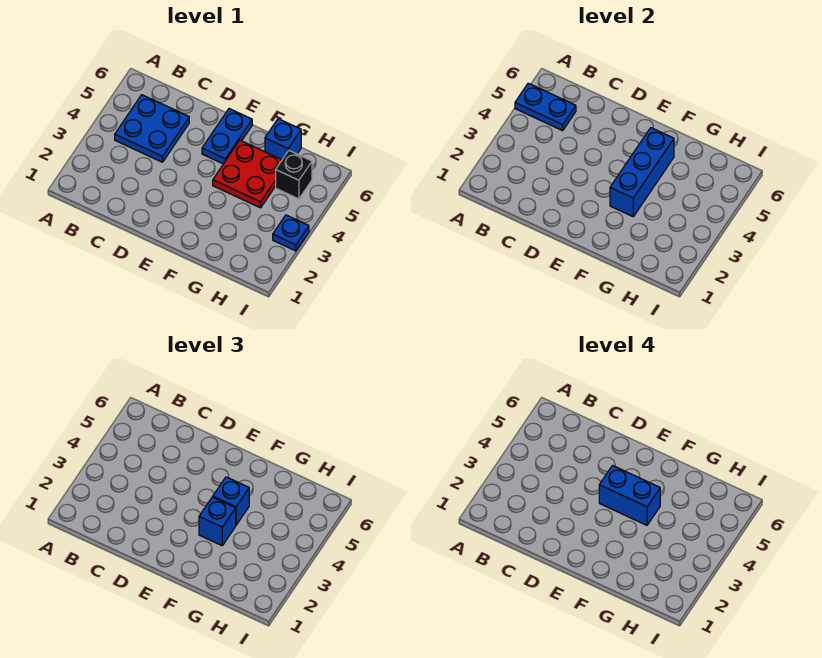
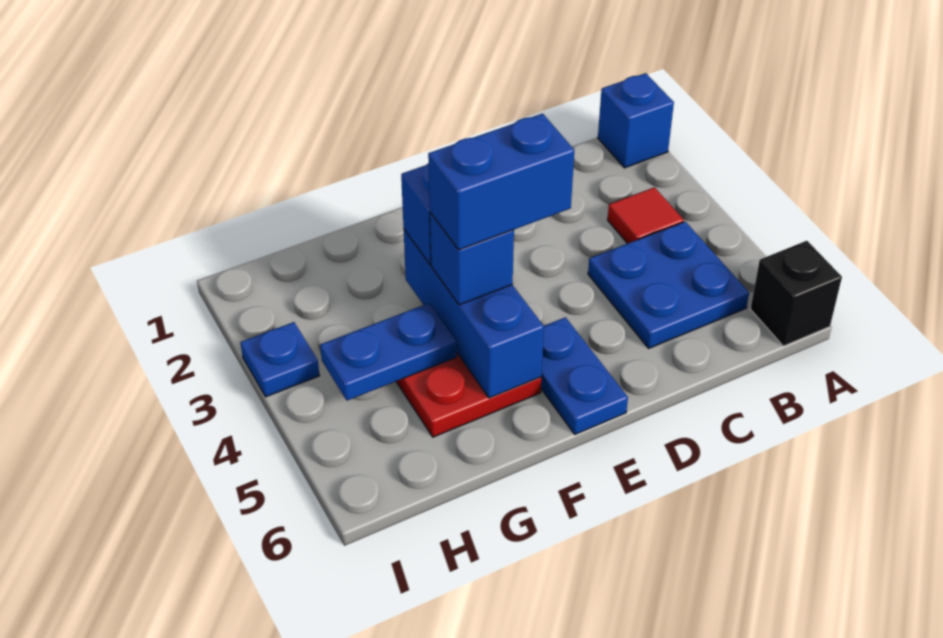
blue 1x2 plate [515,83,576,131] -> blue 1x2 plate moved to [320,303,457,401]
none -> red 1x1 tile [608,187,684,244]
blue 1x1 brick [265,119,301,159] -> blue 1x1 brick moved to [598,73,674,168]
black 1x1 brick [276,151,312,199] -> black 1x1 brick moved to [750,241,842,346]

